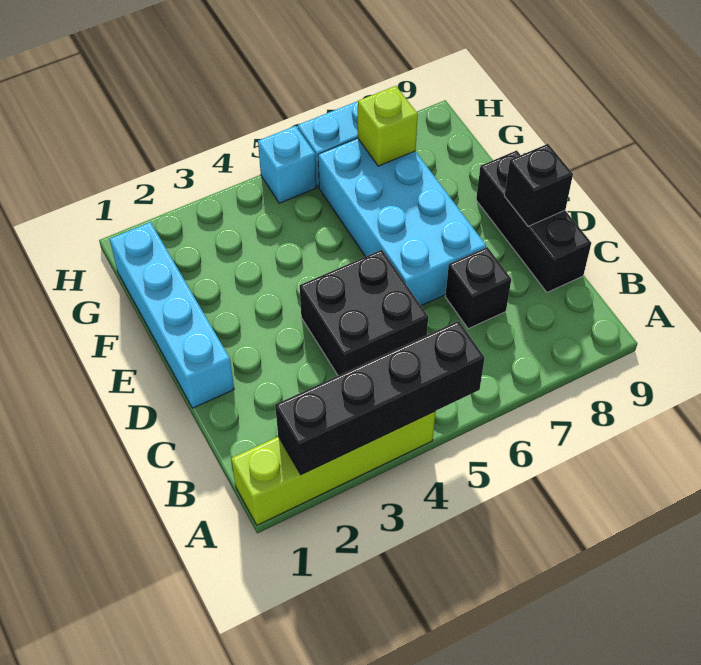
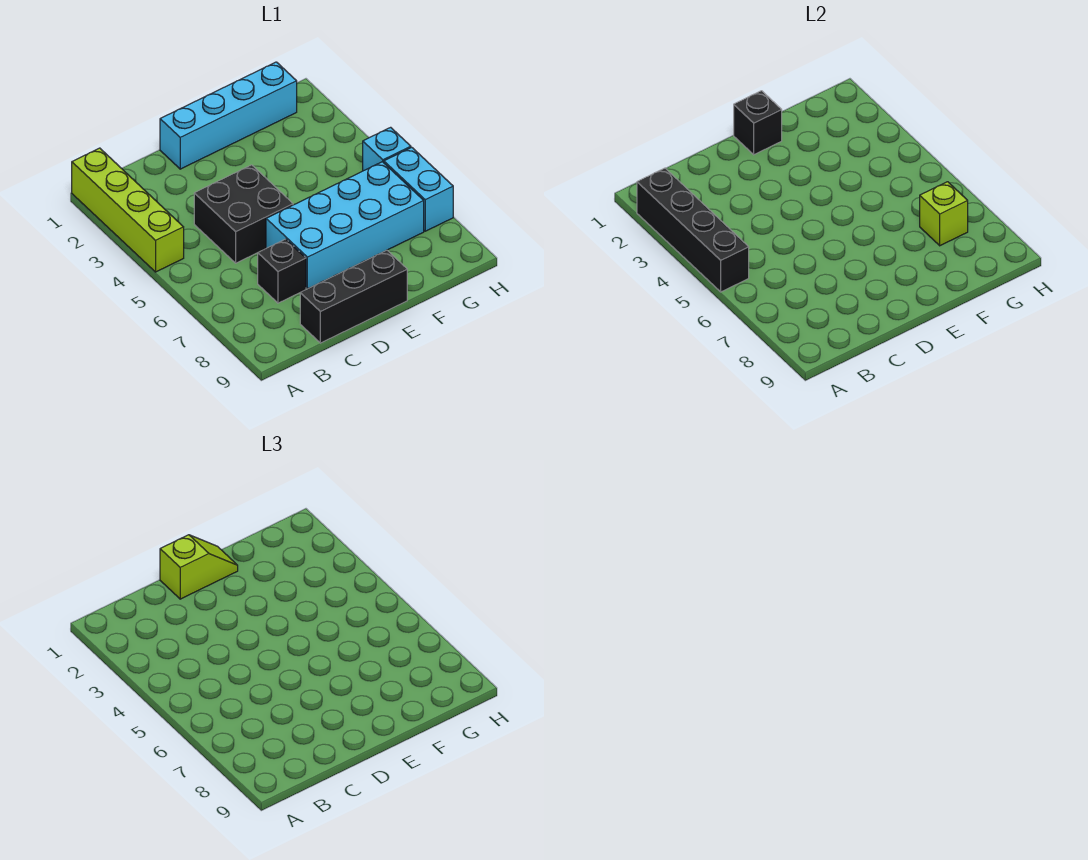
none -> lime 1x2 slope [160,535,238,599]
black 1x1 brick [505,144,573,226] -> black 1x1 brick moved to [734,91,782,155]

